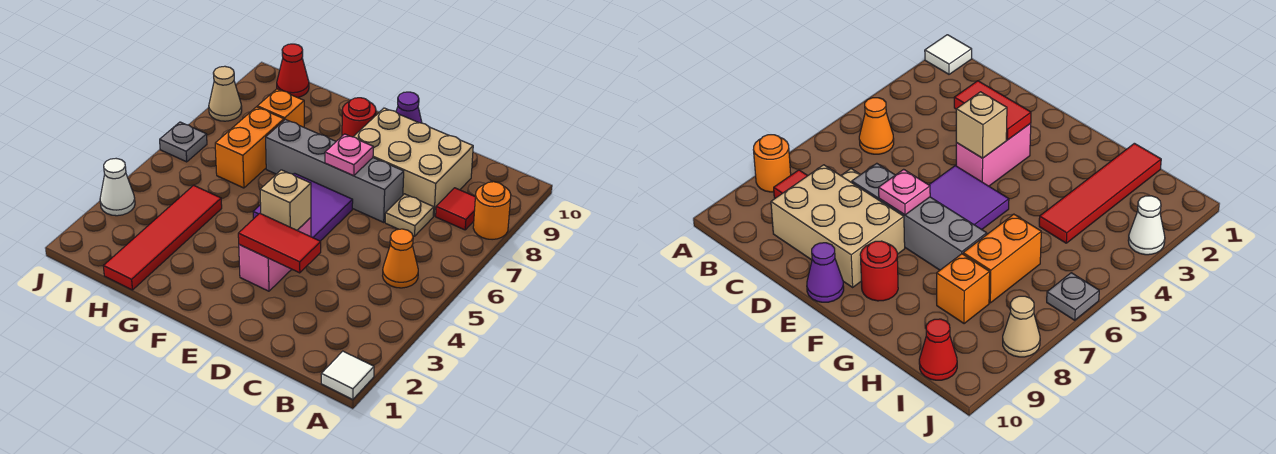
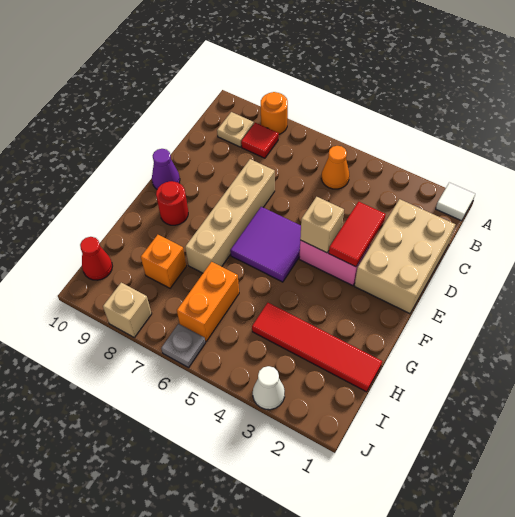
tan 1x1 plate [385,194,434,236] -> tan 1x1 plate moved to [217,112,254,147]
tan 2x3 brick [354,108,473,216] -> tan 2x3 brick moved to [355,199,455,314]
grey 1x4 brick [266,119,404,222] -> tan 1x4 brick [185,159,275,273]
pink 1x1 plate [325,134,373,176] -> none
orange 1x2 brick [215,107,284,188] -> orange 1x2 brick turned to [177,262,239,341]
tan 1x1 cone [209,66,242,121] -> tan 1x1 brick [103,283,152,337]

